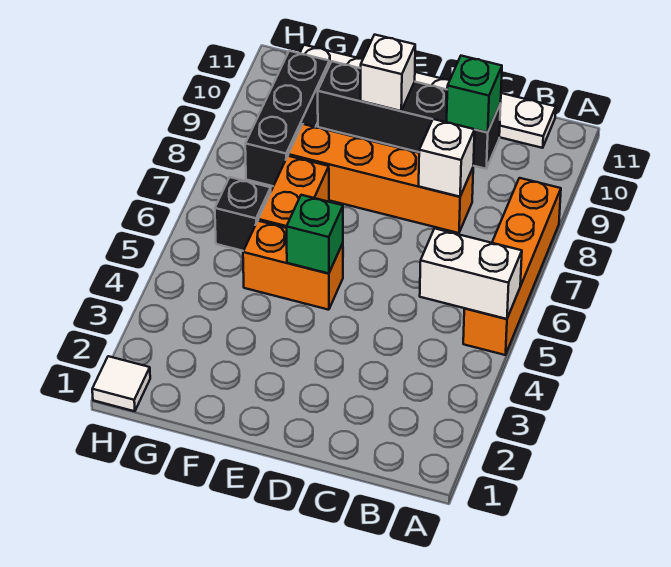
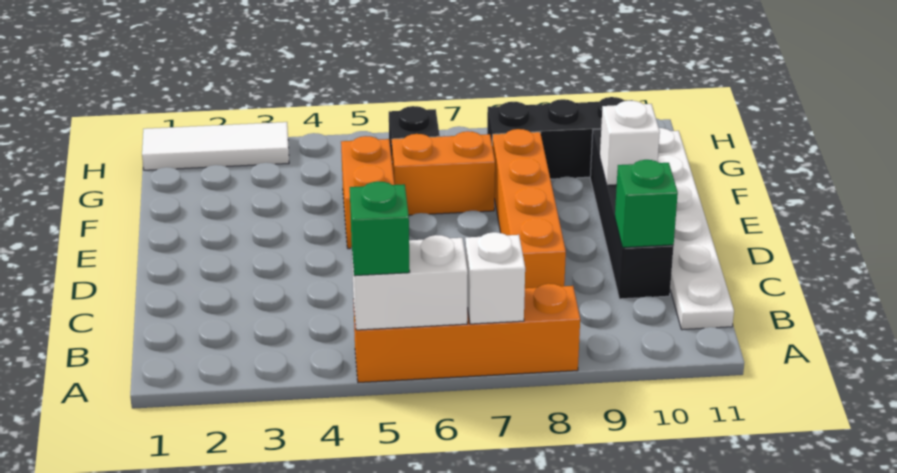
white 1x2 brick [420,228,522,319] -> white 1x2 brick turned to [352,235,468,330]
white 1x1 brick [419,119,475,197] -> white 1x1 brick moved to [465,232,525,324]
green 1x1 brick [287,195,343,274] -> green 1x1 brick moved to [350,181,410,276]
white 1x1 tile [92,356,150,411] -> white 1x3 tile [142,122,289,170]

